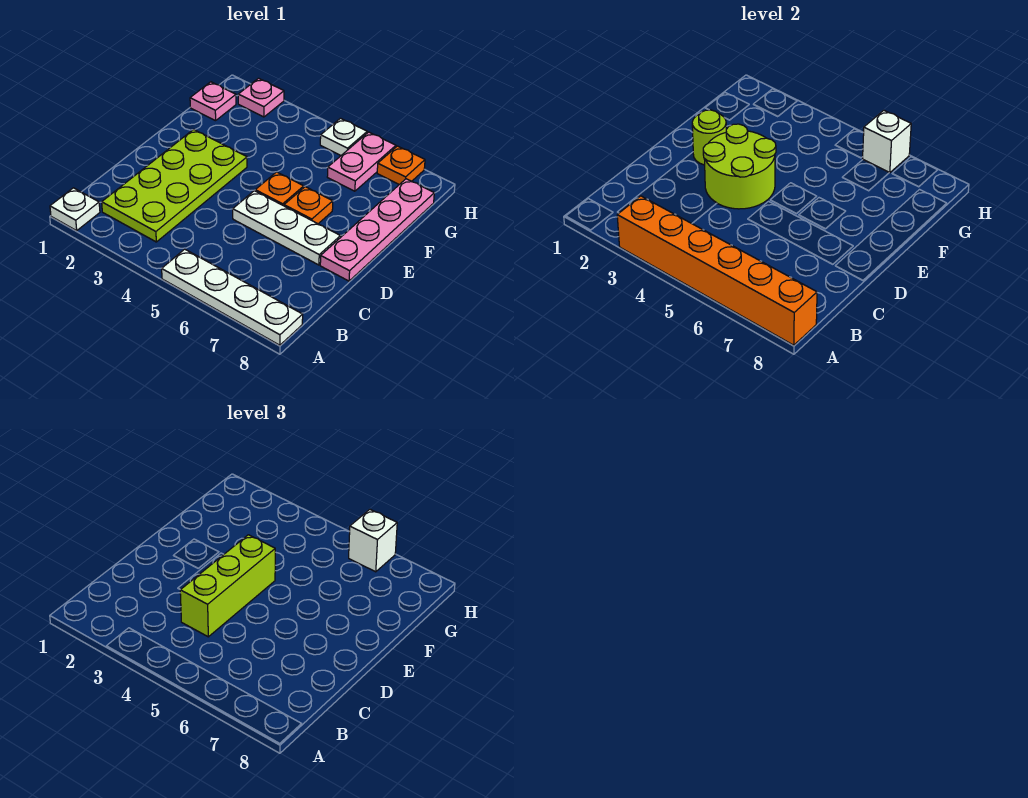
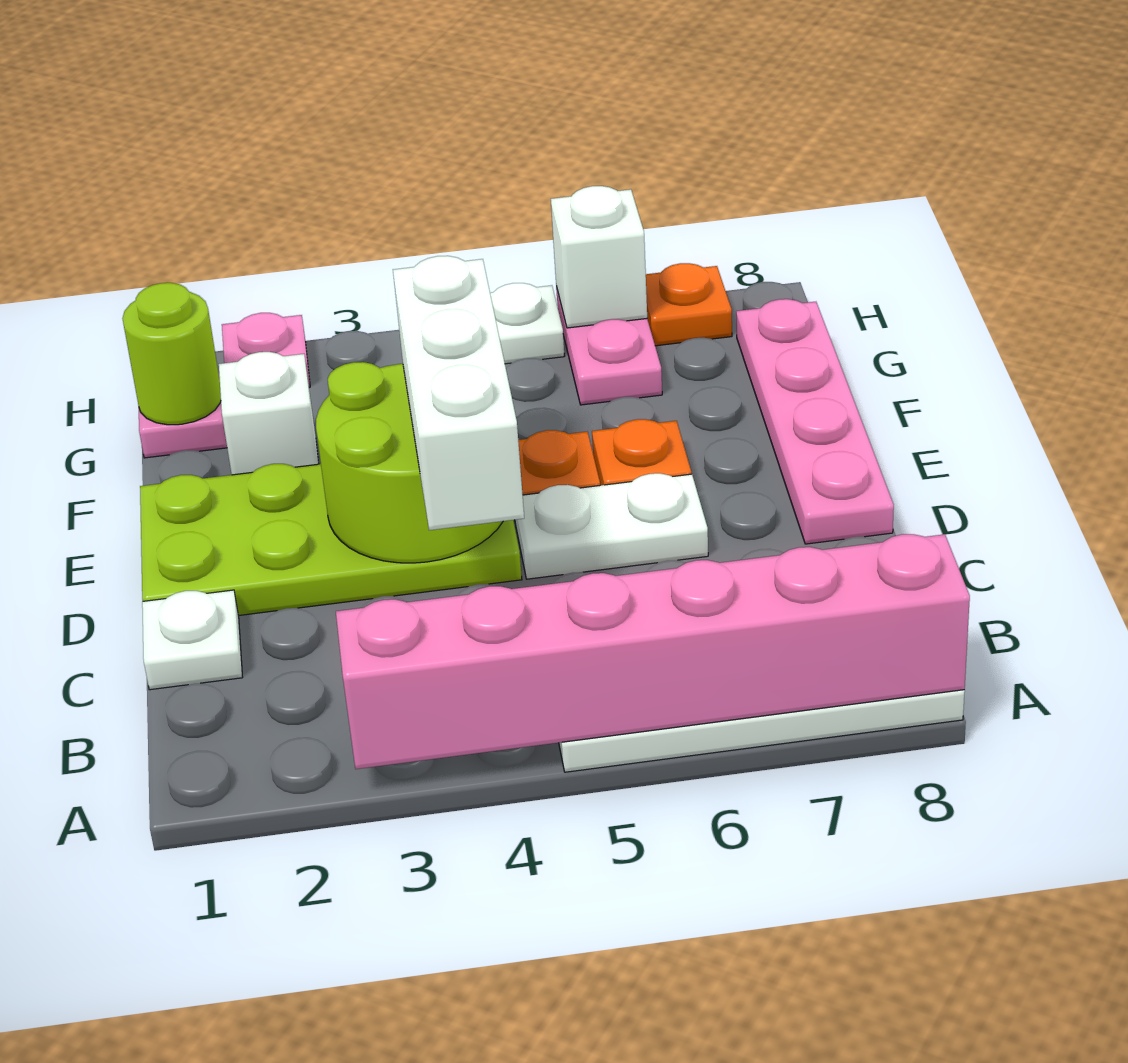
white 1x1 plate [50,188,100,231] -> white 1x1 plate moved to [142,590,243,690]
orange 1x6 brick [617,196,817,345] -> pink 1x6 brick [336,534,970,769]
lime 2x4 plate [102,129,247,242] -> lime 2x4 plate turned to [140,464,522,616]
lime 1x3 brick [180,535,275,637] -> white 1x3 brick [393,256,524,530]
white 1x3 plate [233,191,340,265] -> white 1x2 plate [515,473,708,579]
lime 1x1 round brick [692,110,726,165] -> lime 1x1 round brick moved to [122,283,221,425]
white 1x1 brick [349,509,397,572] -> white 1x1 brick moved to [219,352,319,475]

